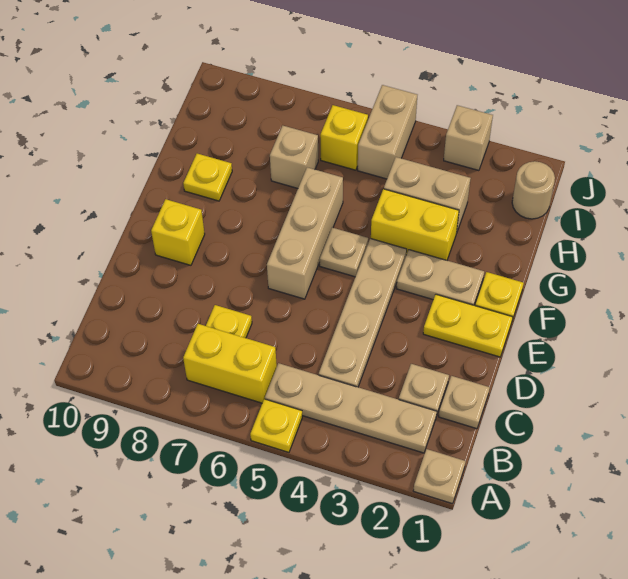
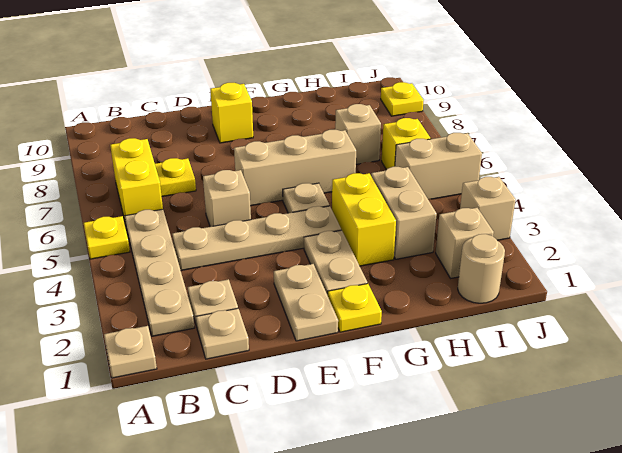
none -> tan 1x1 brick [203,170,251,227]
yellow 1x2 plate [423,294,513,357] -> tan 1x2 plate [274,264,338,341]
yellow 1x1 plate [183,154,232,201] -> yellow 1x1 plate moved to [381,82,424,116]
none -> tan 1x1 brick [436,208,494,278]

